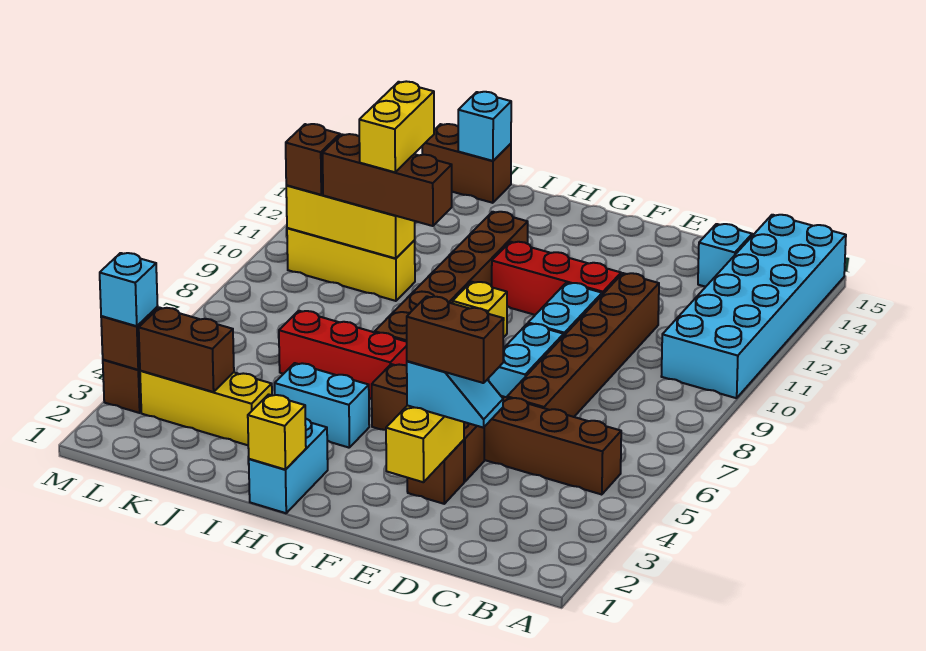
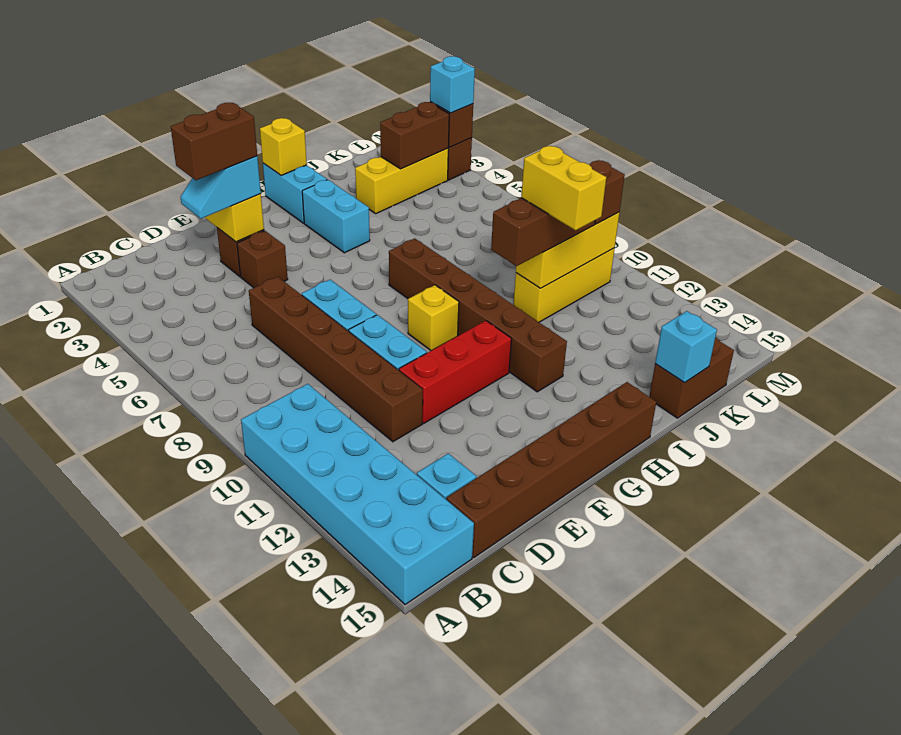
brown 1x6 brick [372,364,621,495] -> brown 1x6 brick moved to [446,382,656,558]
cyan 1x2 brick [275,363,369,448] -> cyan 1x2 brick turned to [302,180,370,253]
red 1x3 brick [279,311,407,399] -> none

